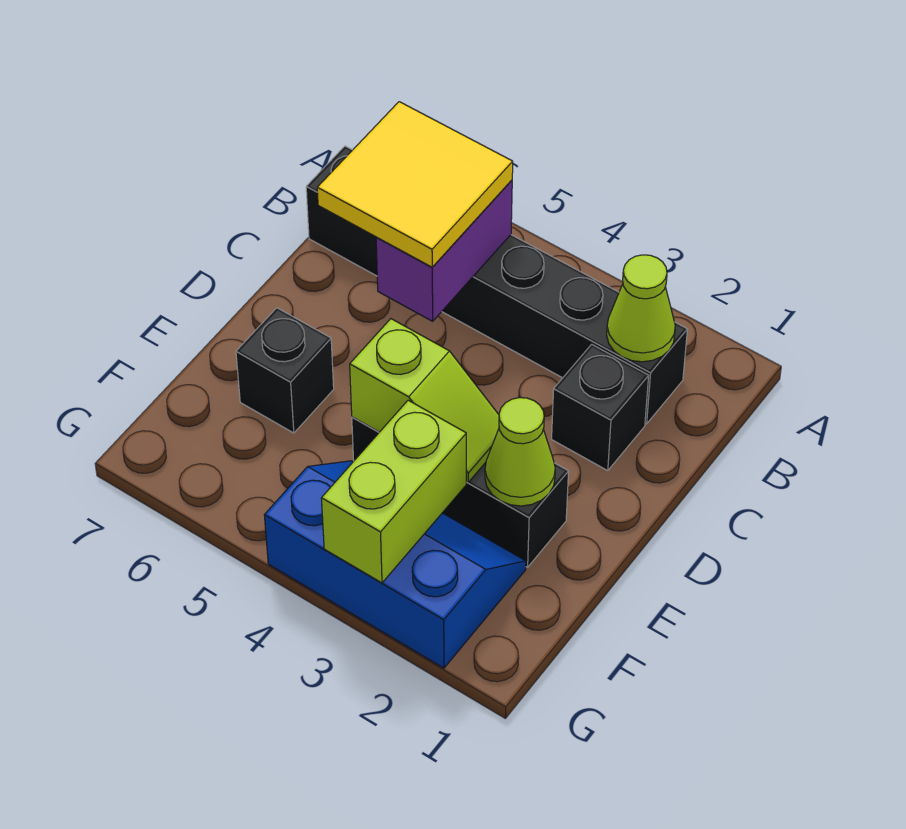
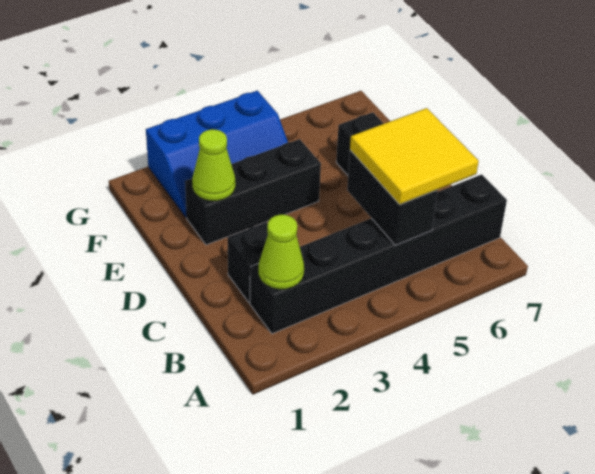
purple 1x2 brick [376,180,512,321] -> black 1x2 brick [347,150,437,245]
lime 1x2 slope [350,319,499,482] -> none
lime 1x2 brick [321,400,466,583] -> none

